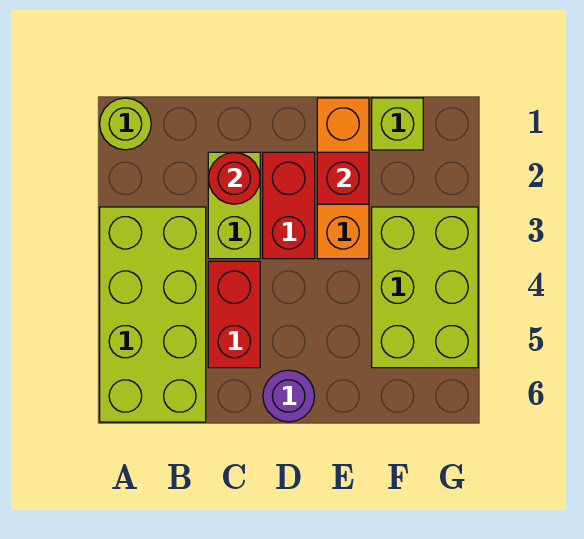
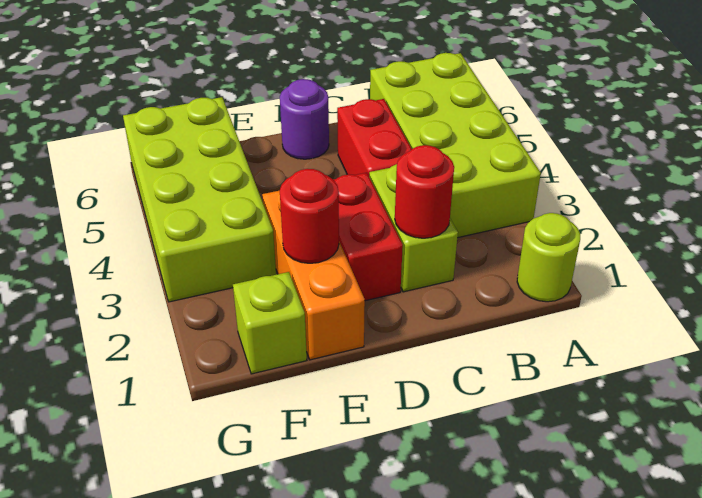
red 1x1 brick [317,152,369,204] -> red 1x1 round brick [280,169,339,263]
lime 2x3 brick [372,207,478,368] -> lime 2x4 brick [123,97,276,302]

